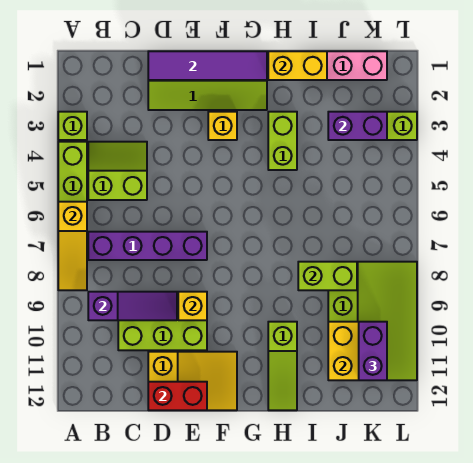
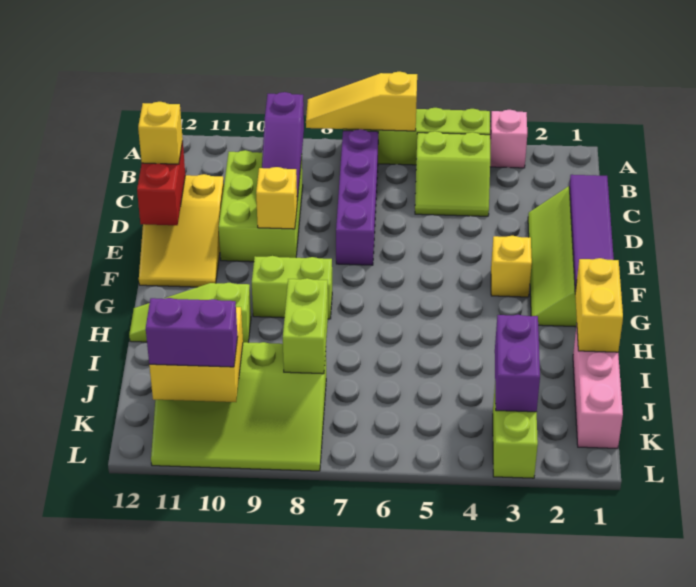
lime 1x1 brick [58,112,87,140] -> pink 1x1 brick [490,110,527,168]
lime 2x2 slope [88,142,147,200] -> lime 2x2 slope turned to [415,131,490,216]
none -> yellow 1x1 brick [138,102,183,164]
lime 1x2 brick [268,112,297,170] -> lime 1x2 brick moved to [252,256,332,319]

